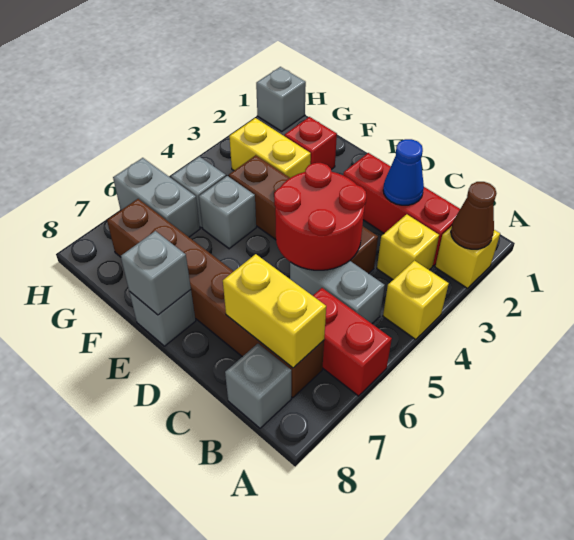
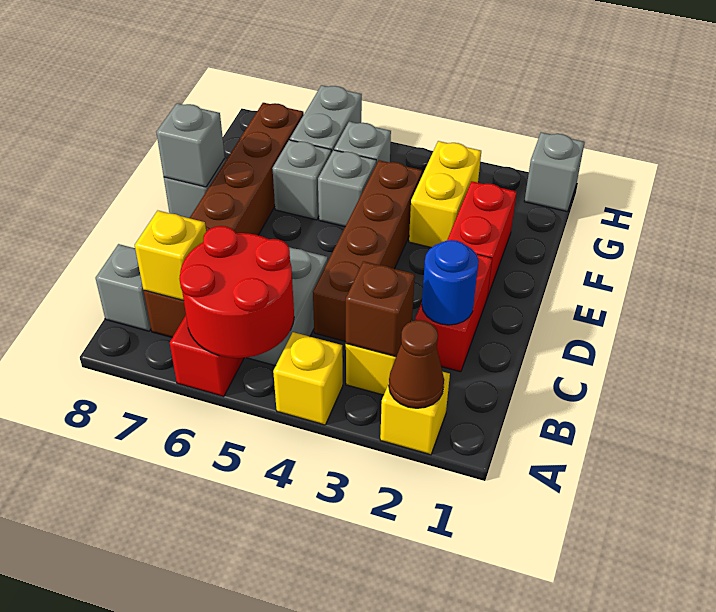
red 1x3 brick [343,153,460,266] -> red 1x2 brick [415,254,492,372]
none -> brown 1x1 brick [346,261,415,357]
yellow 1x2 brick [223,254,326,368] -> yellow 1x1 brick [135,211,206,301]
blue 1x1 cone [383,139,424,205] -> blue 1x1 round brick [422,240,479,325]
red 2x2 round brick [274,163,366,270] -> red 2x2 round brick moved to [179,226,294,358]
red 1x1 brick [284,117,337,170] -> red 1x2 brick [447,181,517,298]
none -> grey 1x1 brick [272,140,331,220]

